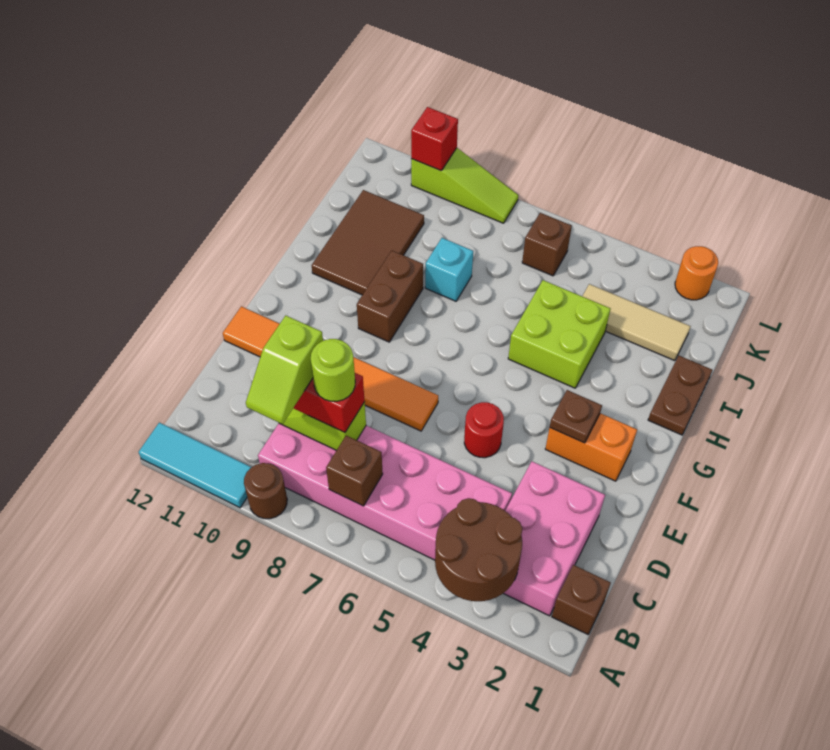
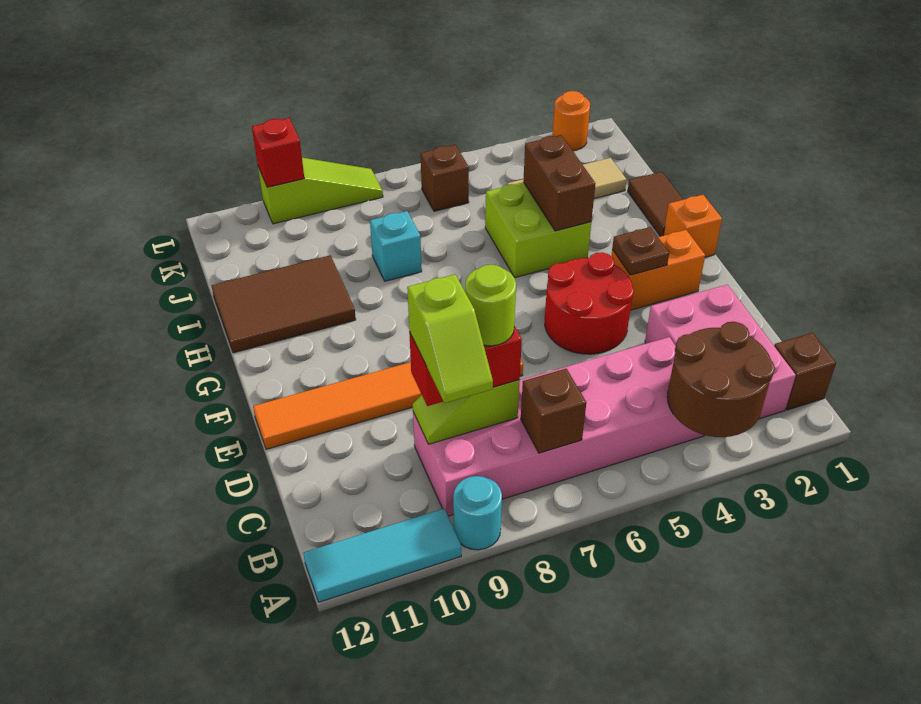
brown 1x1 round brick [244,463,287,519] -> cyan 1x1 round brick [453,476,502,550]
red 1x1 round brick [464,402,504,458] -> red 2x2 round brick [545,252,634,354]
none -> orange 1x1 brick [663,195,722,257]
brown 1x2 brick [357,251,423,342] -> brown 1x2 brick moved to [523,135,595,231]
brown 1x2 plate [648,356,712,435] -> brown 1x2 tile [628,172,683,236]
brown 2x3 tile [312,190,424,295] -> brown 2x3 tile turned to [211,255,356,353]

